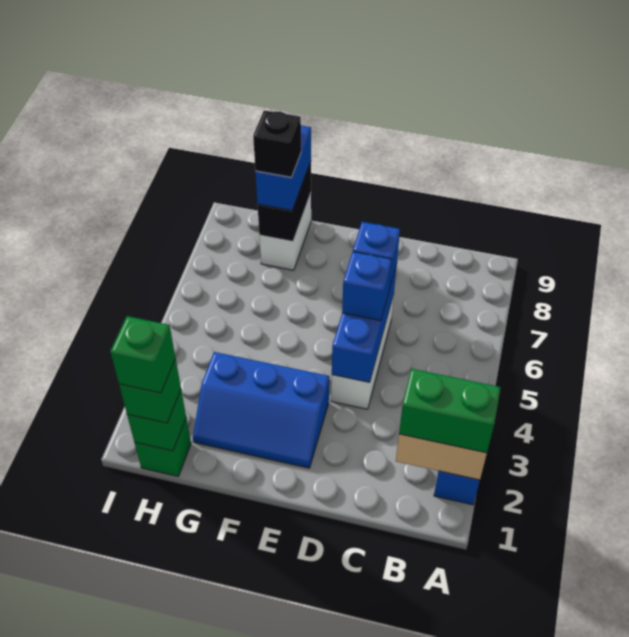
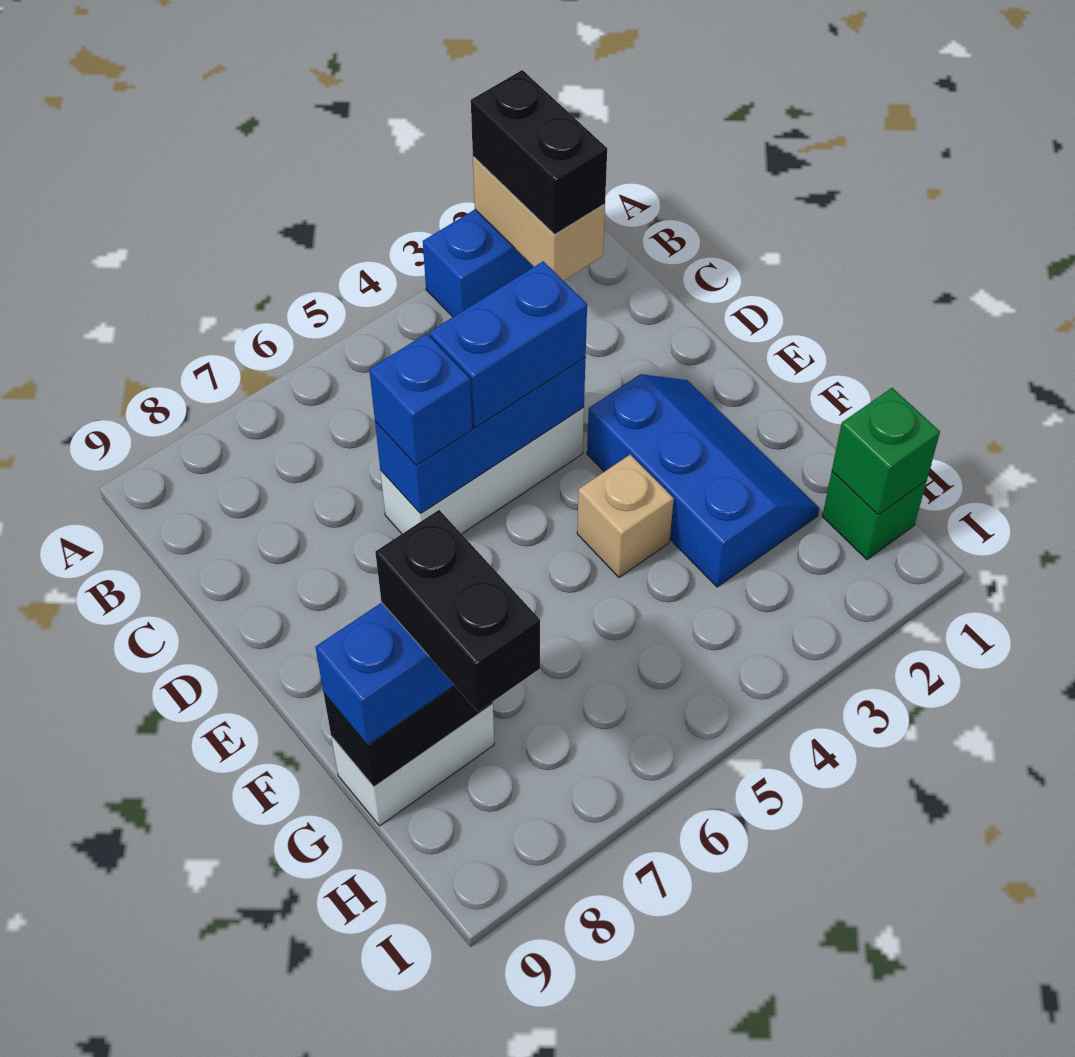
green 1x2 brick [399,369,501,453] -> black 1x2 brick [471,70,607,234]
blue 1x1 brick [342,252,392,321] -> blue 1x2 brick [430,261,587,428]
none -> tan 1x1 brick [577,455,674,577]
black 1x1 brick [253,111,301,177] -> black 1x2 brick [375,510,540,712]
green 1x1 brick [119,359,181,423] -> none
green 1x1 brick [110,316,175,393] -> none

